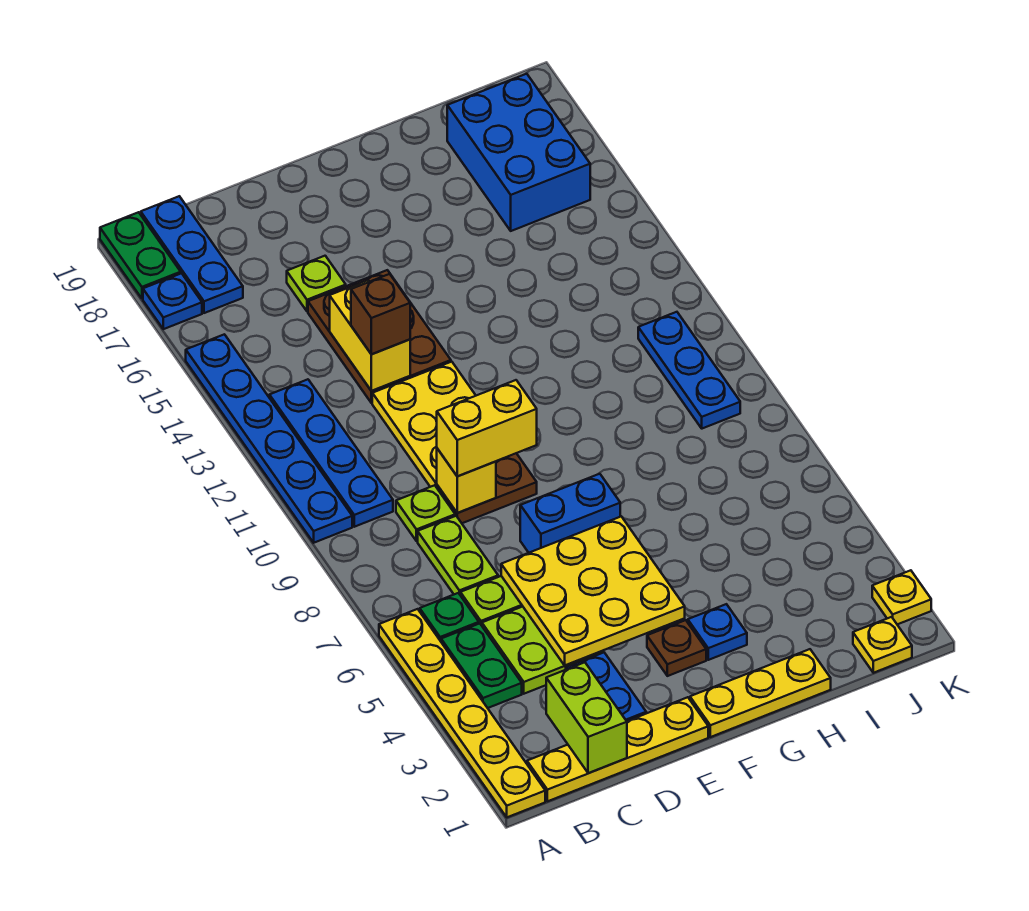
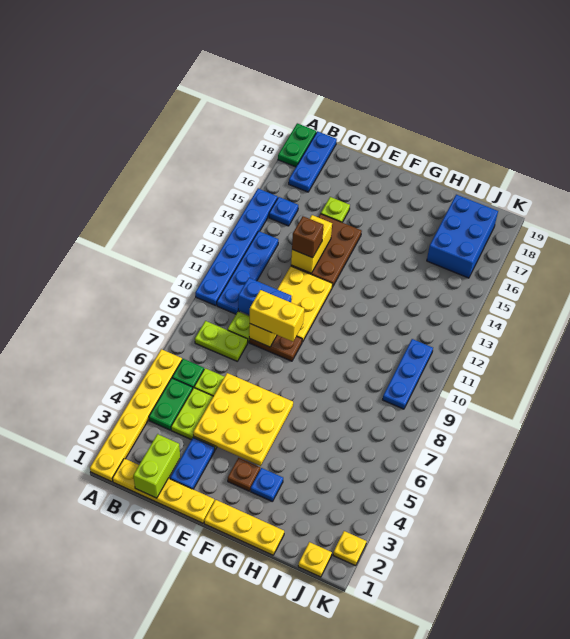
blue 1x1 plate [143,273,202,329] -> blue 1x1 plate moved to [269,197,298,226]
lime 1x2 plate [418,516,498,594] -> lime 1x2 plate turned to [195,321,248,361]
blue 1x2 brick [520,474,620,553] -> blue 1x2 brick moved to [238,278,292,315]

